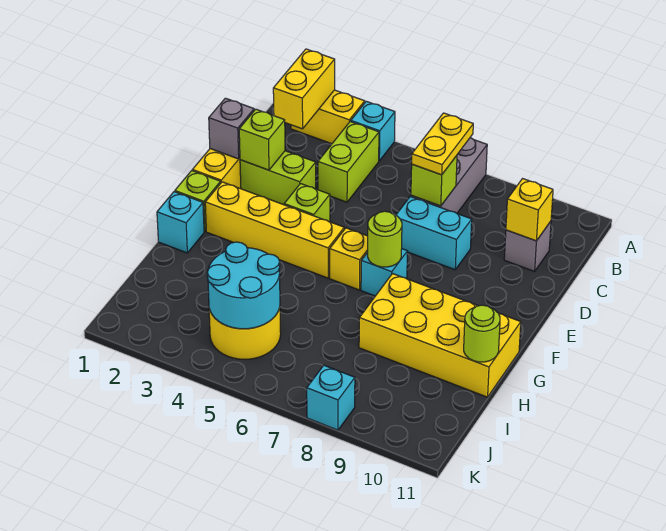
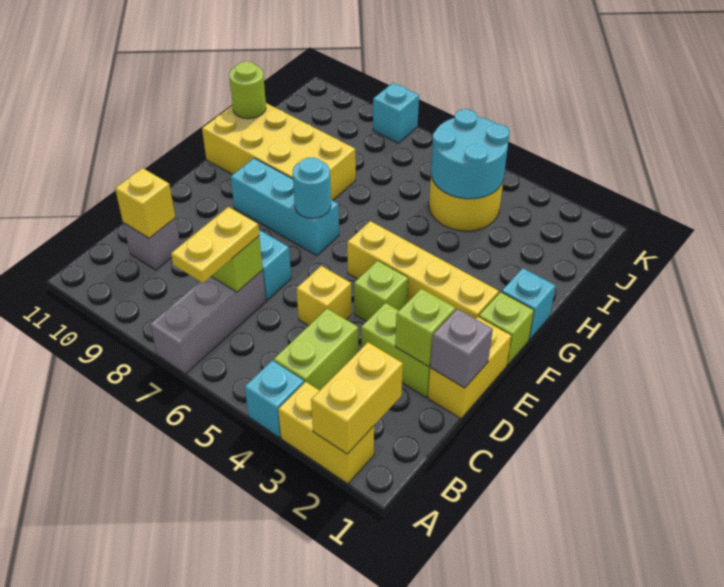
yellow 1x1 brick [330,228,368,290] -> yellow 1x1 brick moved to [296,266,352,326]
cyan 1x1 brick [361,249,407,296] -> cyan 1x3 brick [231,158,339,255]
lime 1x1 round brick [368,211,402,267] -> cyan 1x1 round brick [293,157,331,218]

